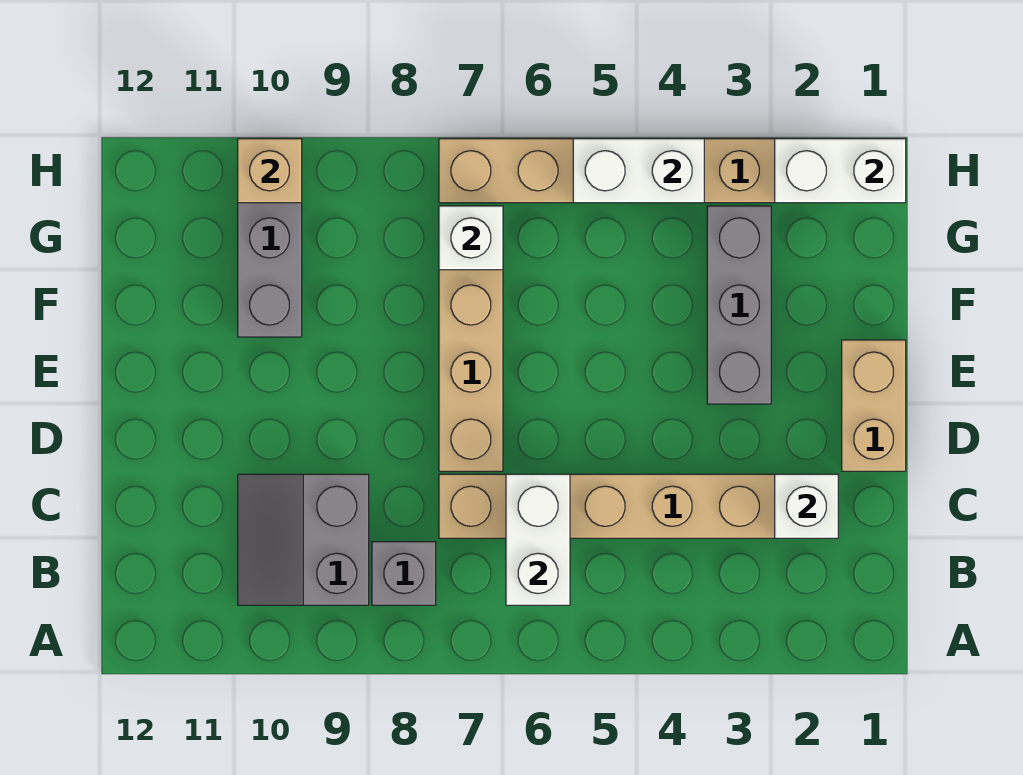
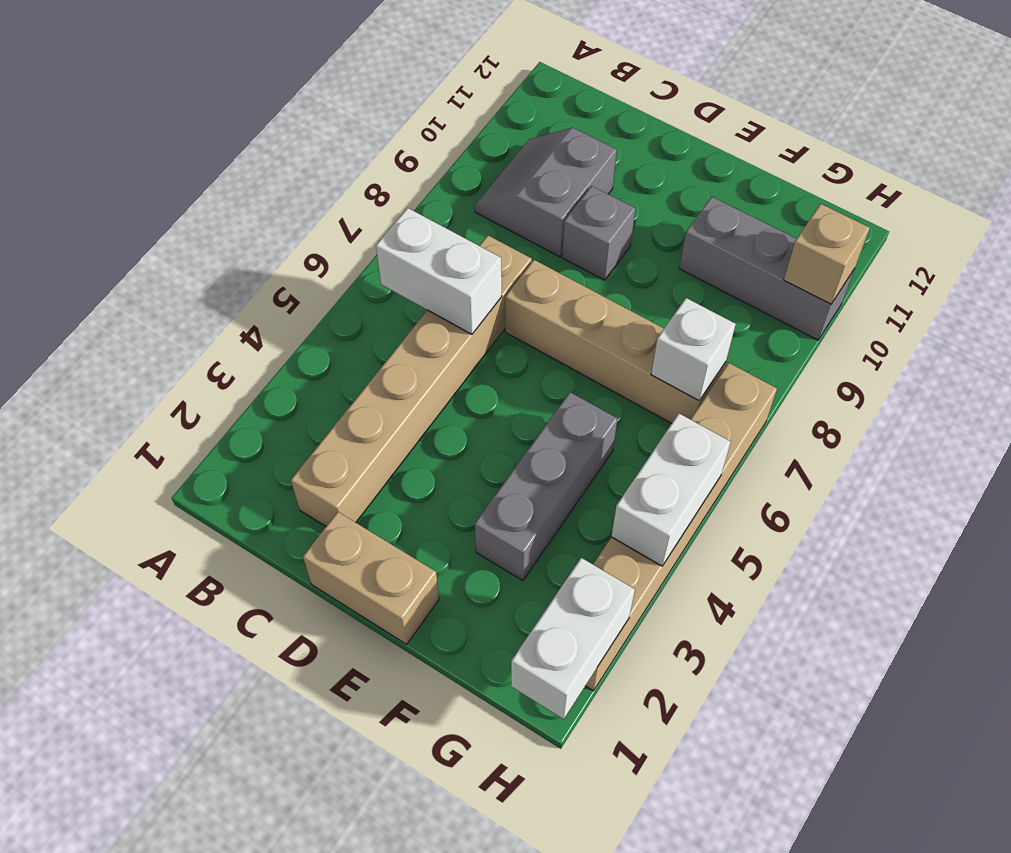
grey 1x1 brick [372,542,436,605] -> grey 1x1 brick moved to [562,186,635,280]
grey 2x2 slope [238,474,369,605] -> grey 2x2 slope turned to [475,128,617,257]
white 1x1 brick [775,474,838,538] -> none
grey 1x3 brick [707,206,771,404] -> grey 1x3 brick turned to [475,392,617,580]

